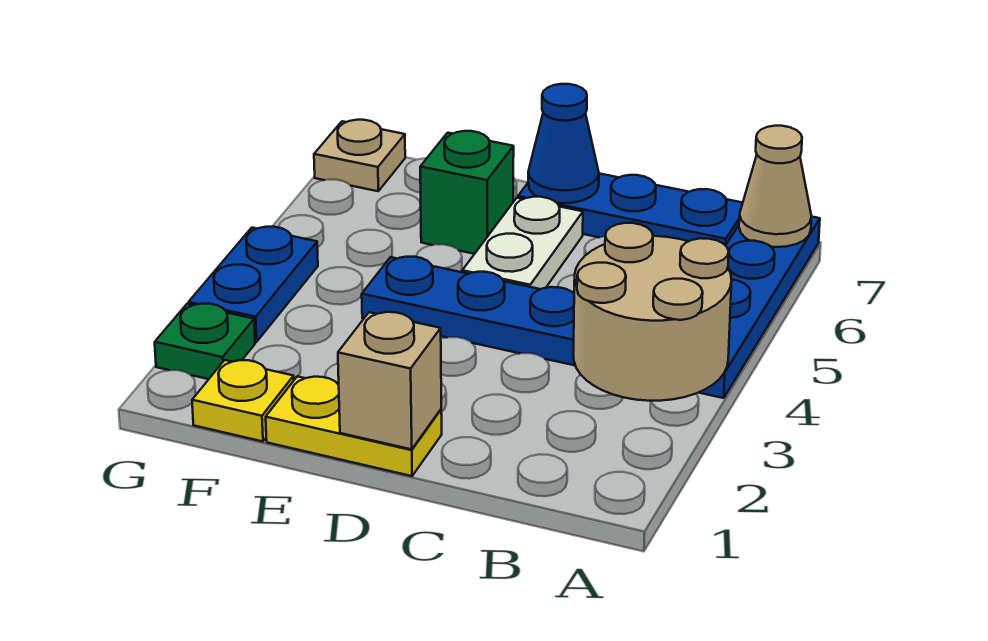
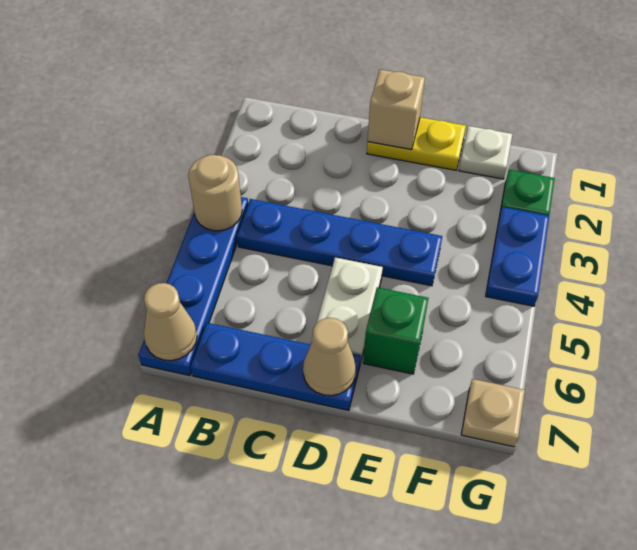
tan 2x2 round brick [573,223,732,401] -> tan 1x1 round brick [188,155,242,231]
blue 1x1 cone [528,84,599,203] -> tan 1x1 cone [303,318,356,396]
yellow 1x1 plate [192,360,294,441] -> white 1x1 plate [459,126,512,179]

